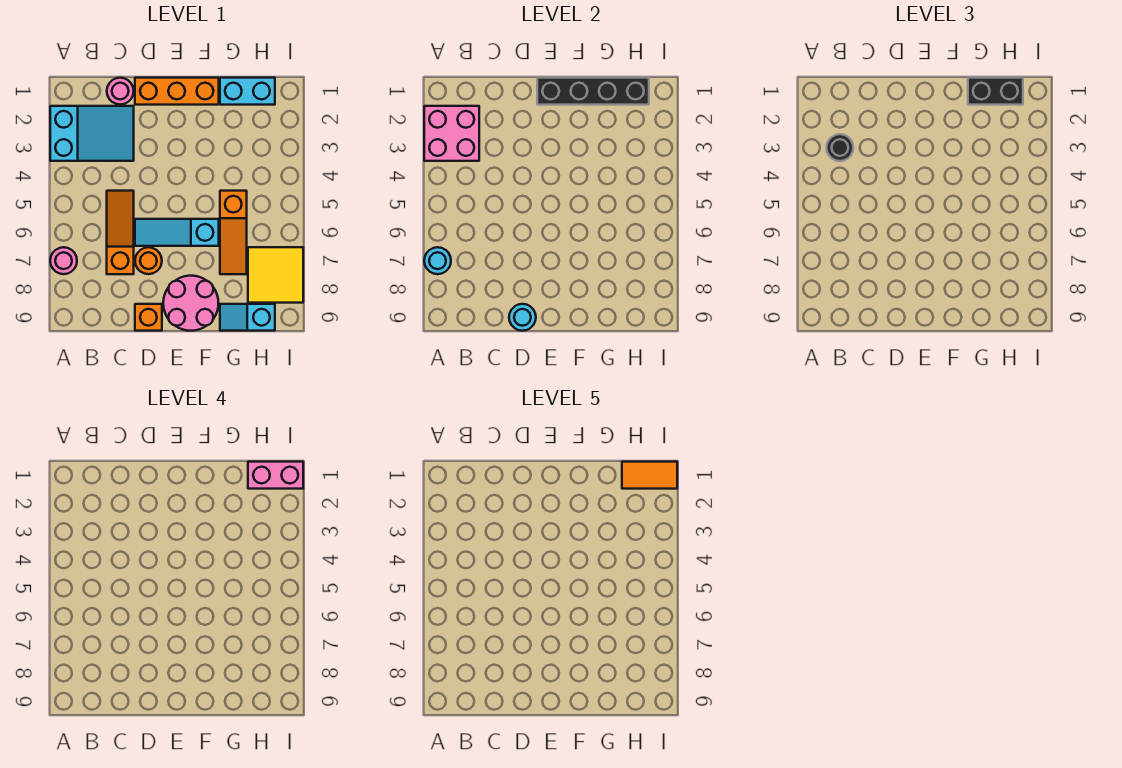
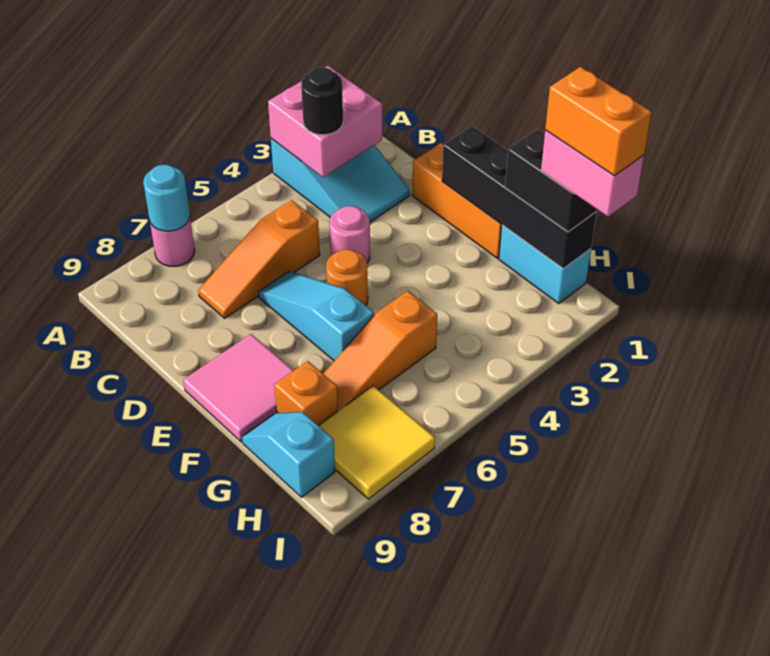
pink 1x1 round brick [107,78,134,105] -> pink 1x1 round brick moved to [330,206,370,263]
orange 1x3 slope [107,191,134,274] -> orange 1x3 slope turned to [198,200,320,318]
orange 1x1 round brick [135,247,162,274] -> orange 1x1 round brick moved to [326,249,368,306]
orange 1x1 brick [135,304,162,331] -> orange 1x1 brick moved to [274,361,338,425]
cyan 1x1 round brick [509,304,536,331] -> none
pink 2x2 round brick [163,276,219,331] -> pink 2x2 tile [183,334,294,442]
orange 1x2 tile [622,462,677,489] -> orange 1x2 brick [545,67,652,176]

